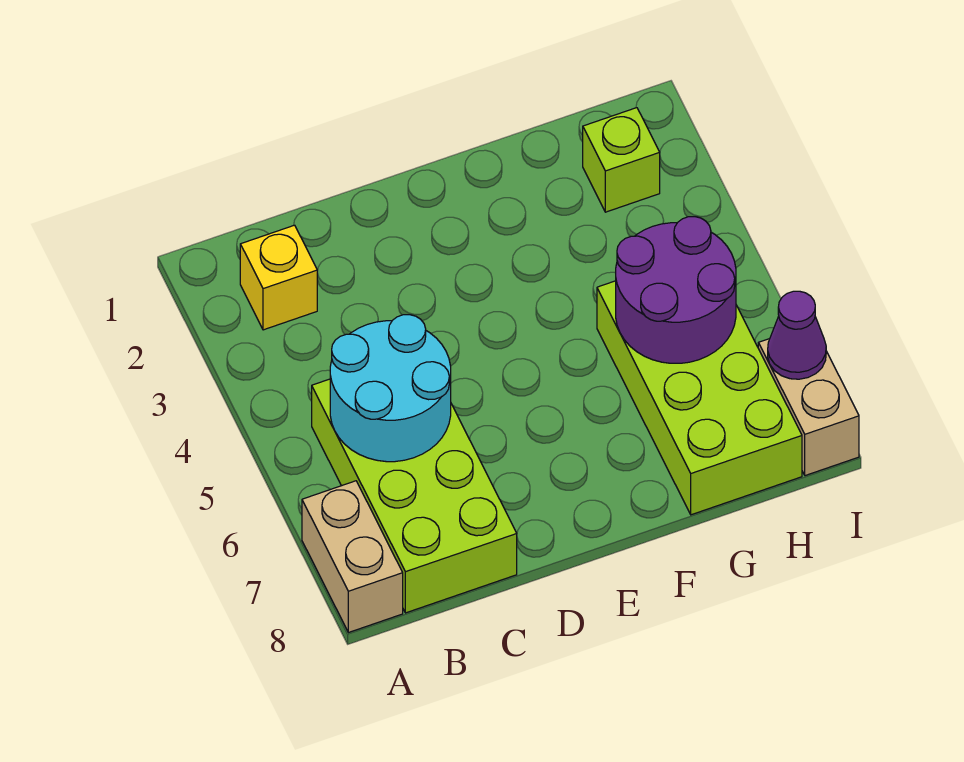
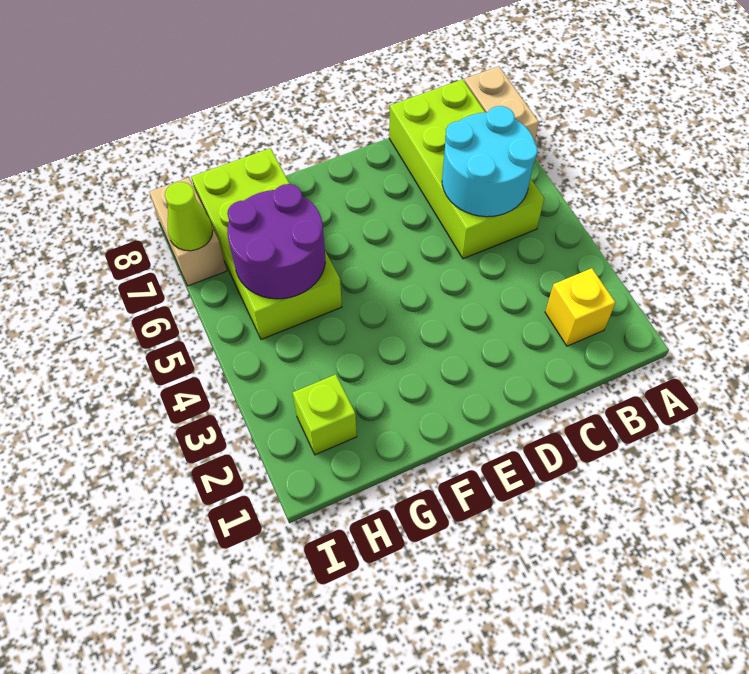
purple 1x1 cone [768,291,826,379] -> lime 1x1 cone [165,182,213,251]

